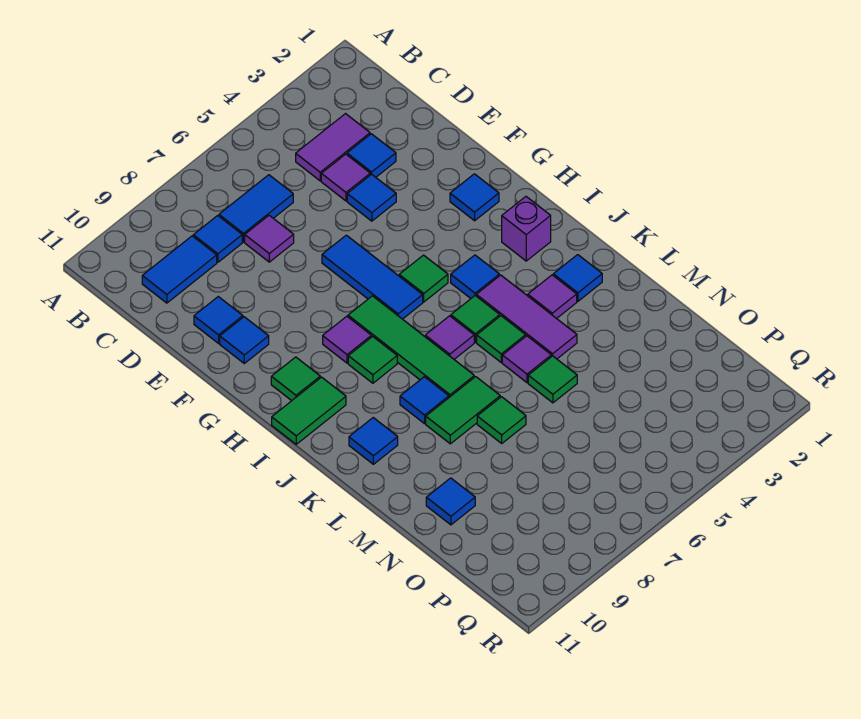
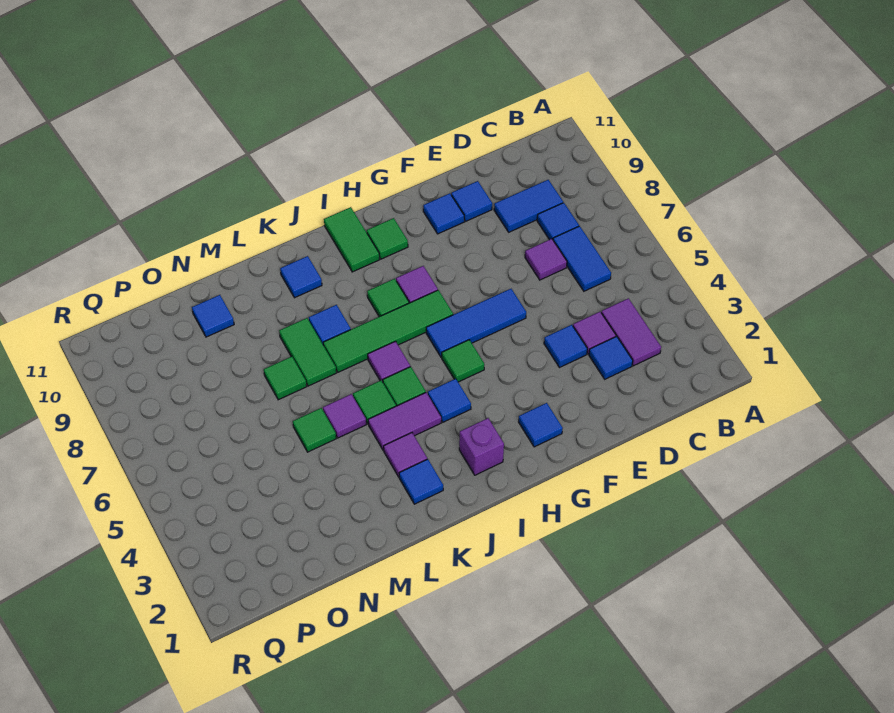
blue 1x2 tile [142,236,217,303] -> blue 1x2 tile turned to [494,180,563,232]
purple 1x3 tile [476,275,577,359] -> purple 1x2 tile [368,393,441,450]

